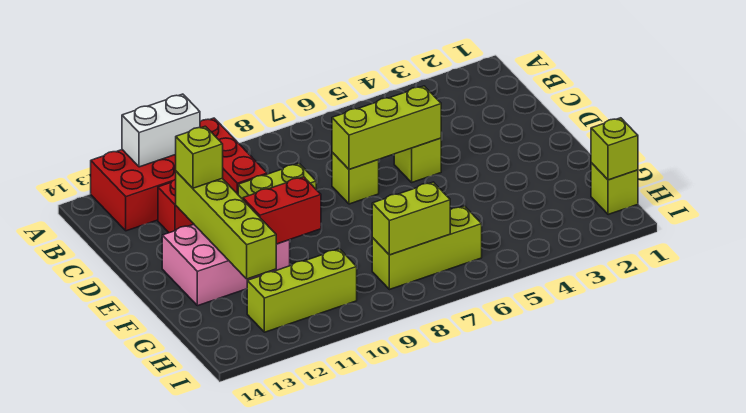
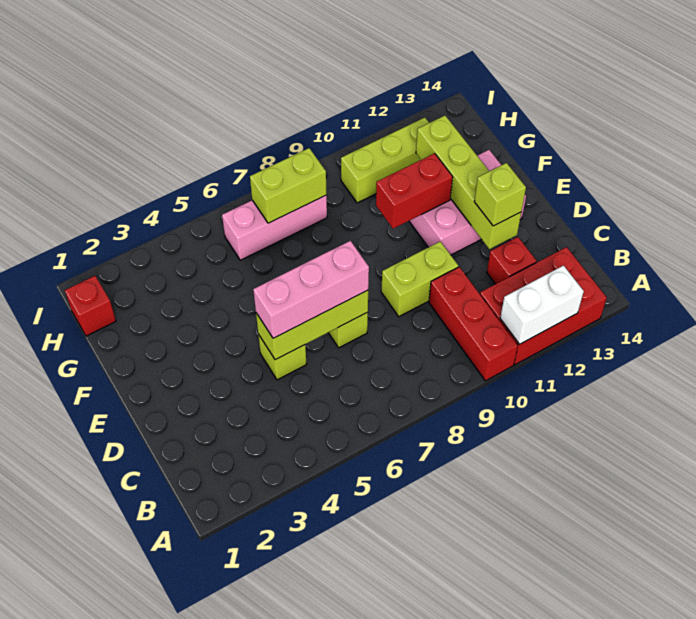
none -> pink 1x3 brick [253,241,369,338]
lime 1x1 brick [591,163,638,215] -> red 1x1 brick [65,276,116,336]
lime 1x1 brick [591,118,638,180] -> none
lime 1x3 brick [372,206,482,290] -> pink 1x3 brick [222,195,327,260]

